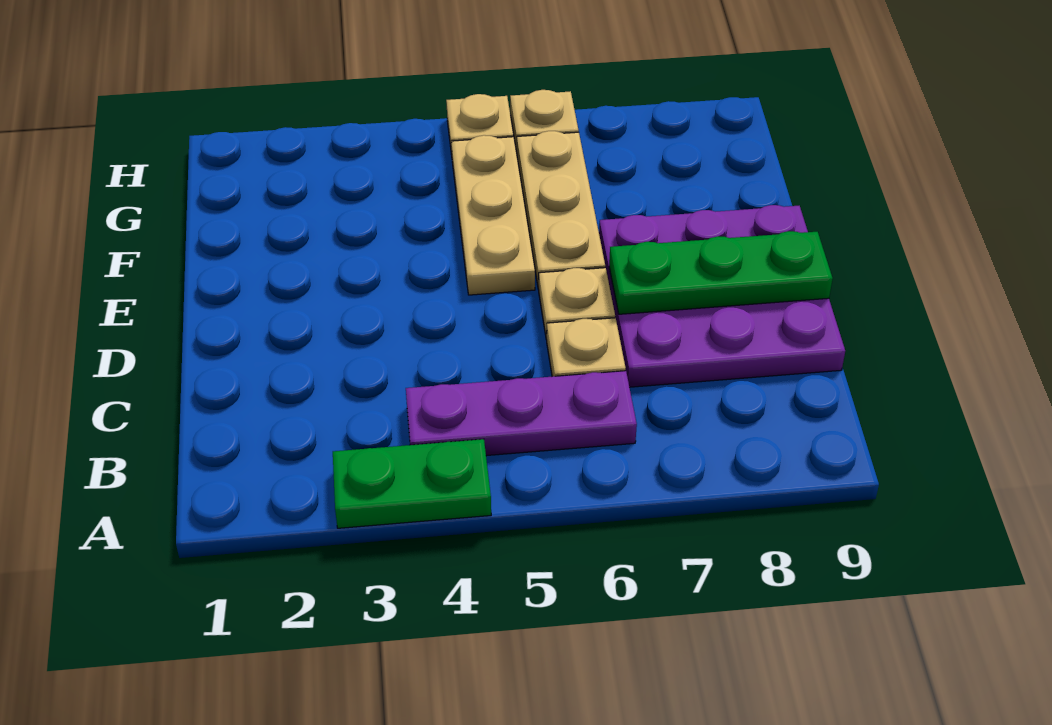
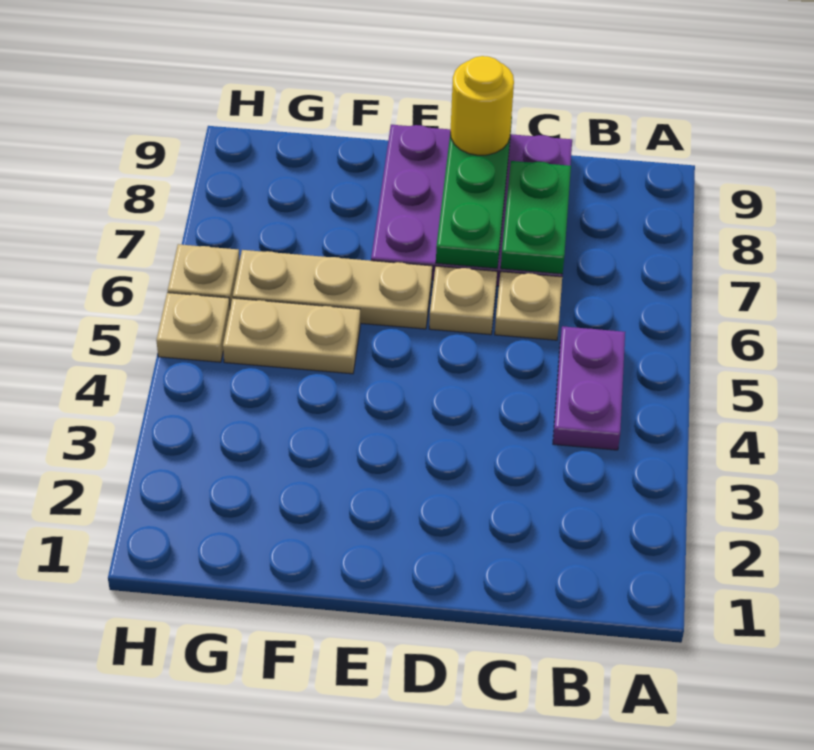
green 1x2 plate [333,439,491,528] -> green 1x2 plate moved to [501,161,571,274]
purple 1x3 plate [406,371,637,456] -> purple 1x2 plate [553,326,625,450]
none -> yellow 1x1 round brick [450,56,514,155]
tan 1x3 plate [451,135,535,295] -> tan 1x2 plate [223,298,360,374]

